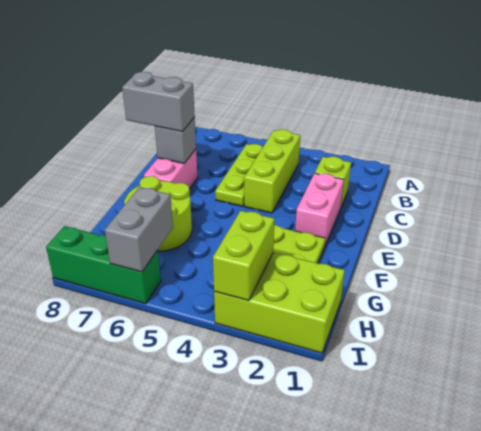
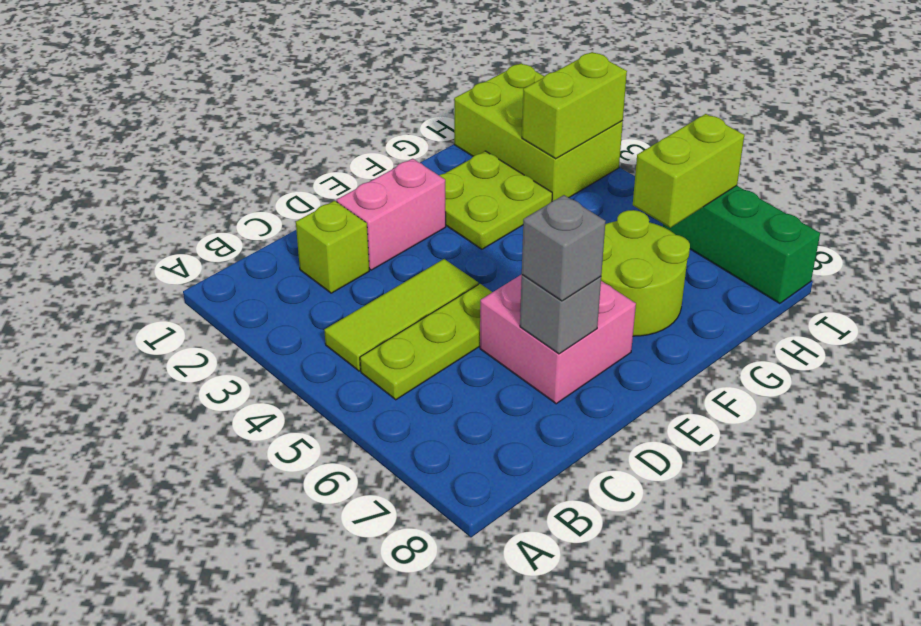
lime 1x3 brick [244,130,300,213] -> lime 1x3 tile [324,259,478,371]
pink 1x2 brick [144,149,198,189] -> pink 2x2 brick [480,274,636,404]
grey 1x2 brick [122,72,195,132] -> grey 1x1 brick [522,195,606,301]
grey 1x2 brick [105,187,173,272] -> lime 1x2 brick [633,114,744,228]

